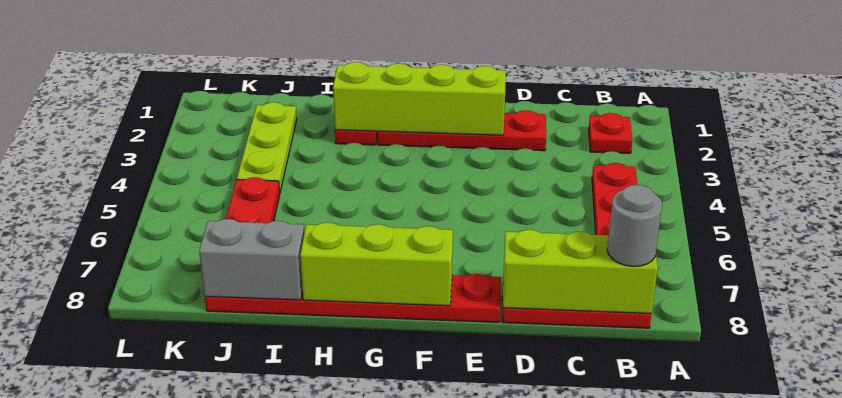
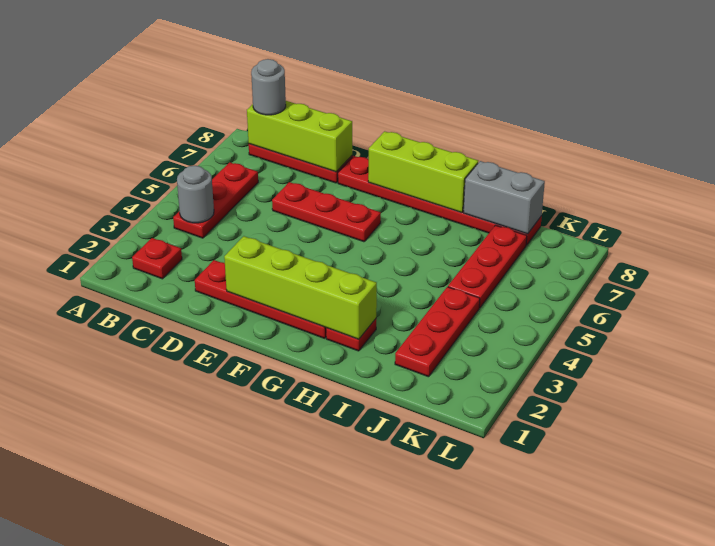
none -> grey 1x1 round brick [177,166,214,223]
none -> red 1x3 plate [272,182,381,242]
lime 1x3 plate [237,102,297,192] -> red 1x3 plate [395,287,480,377]

